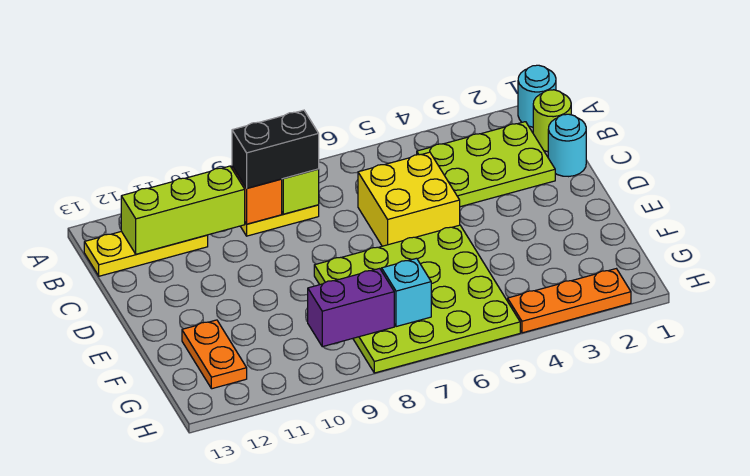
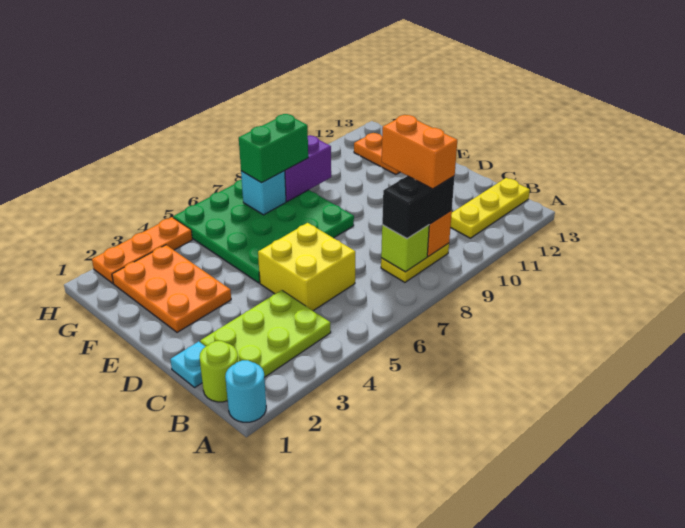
none -> orange 1x2 brick [382,115,457,189]
lime 1x3 brick [121,166,245,254] -> none
cyan 1x1 round brick [548,114,586,177] -> cyan 1x1 plate [170,341,206,387]
none -> orange 2x3 plate [112,245,231,332]
lime 4x4 plate [314,225,520,373] -> green 4x4 plate [173,180,354,283]
none -> green 1x2 brick [239,114,308,183]

